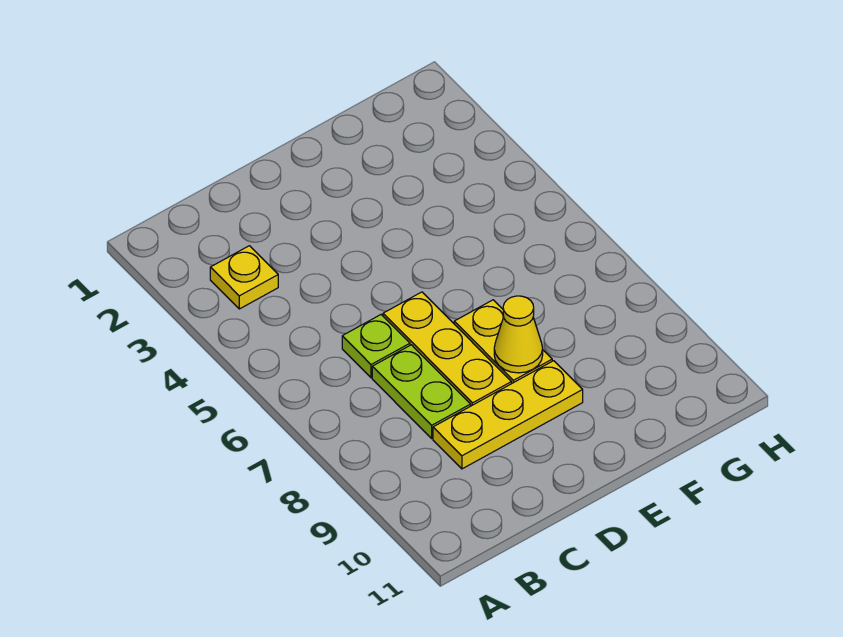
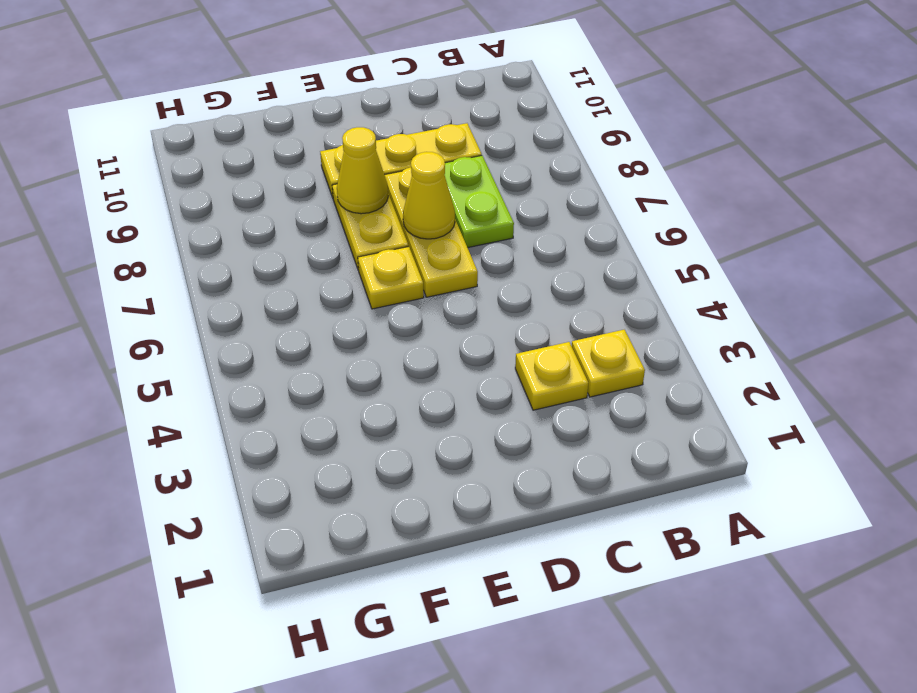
none -> yellow 1x1 plate [515,342,588,410]
lime 1x1 plate [342,315,410,378] -> none
none -> yellow 1x1 cone [403,152,455,239]
none -> yellow 1x1 plate [358,246,424,309]

